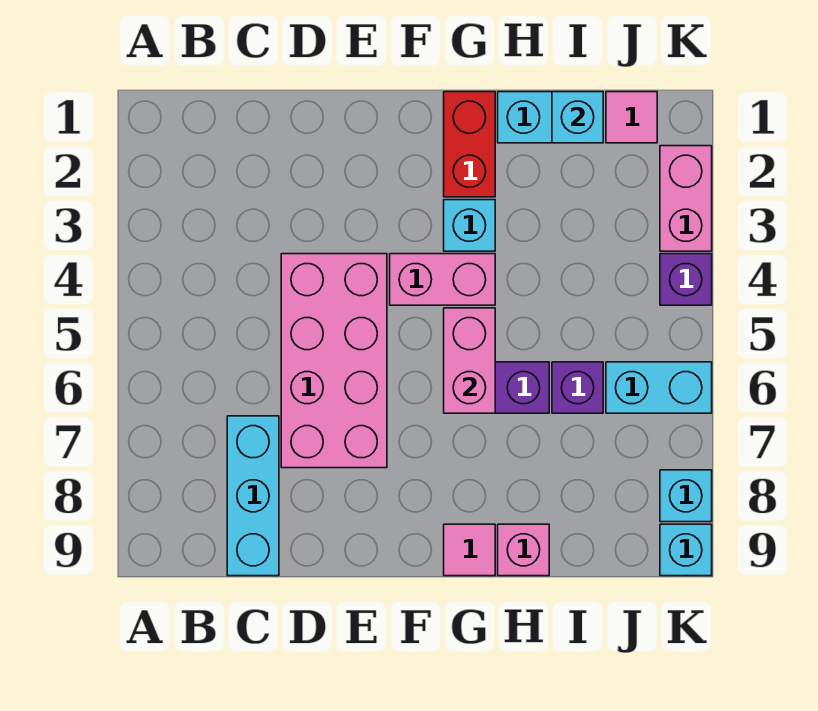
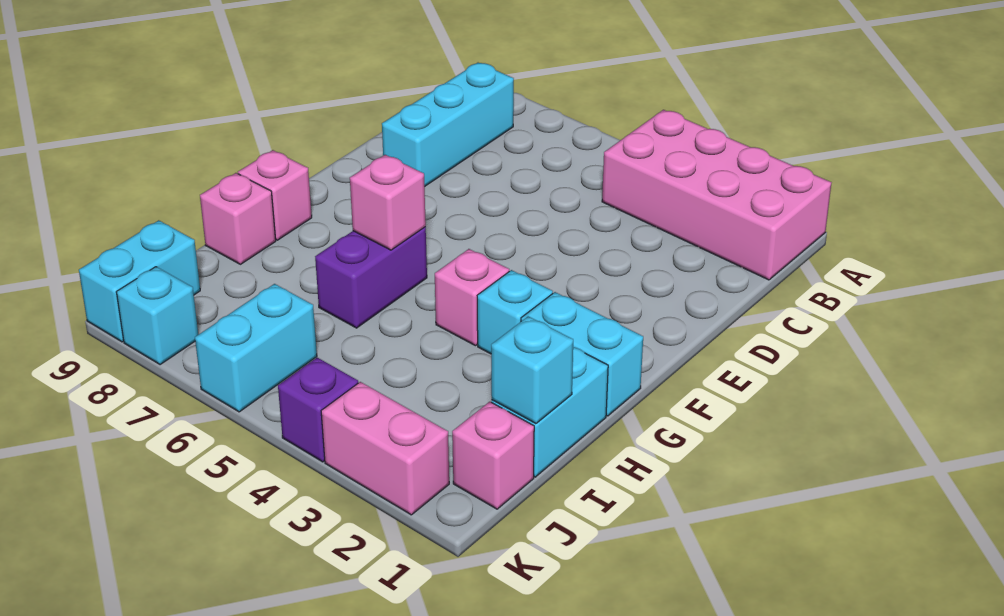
cyan 1x3 brick [227,416,279,576] -> cyan 1x3 brick turned to [382,63,514,186]
pink 2x4 brick [281,254,387,468] -> pink 2x4 brick moved to [602,110,831,280]
pink 1x2 brick [390,254,495,305] -> pink 1x1 brick [435,249,509,346]
red 1x2 brick [444,92,495,197] -> cyan 1x2 brick [521,292,643,416]
pink 1x2 brick [444,308,495,413] -> pink 1x1 brick [350,155,426,250]
pink 1x1 tile [444,524,495,576] -> pink 1x1 brick [238,150,312,240]
purple 1x1 brick [552,362,603,413] -> none
pink 1x1 tile [606,92,657,143] -> pink 1x1 brick [452,402,534,509]
cyan 1x1 brick [660,524,712,576] -> cyan 1x2 brick [79,220,200,342]

